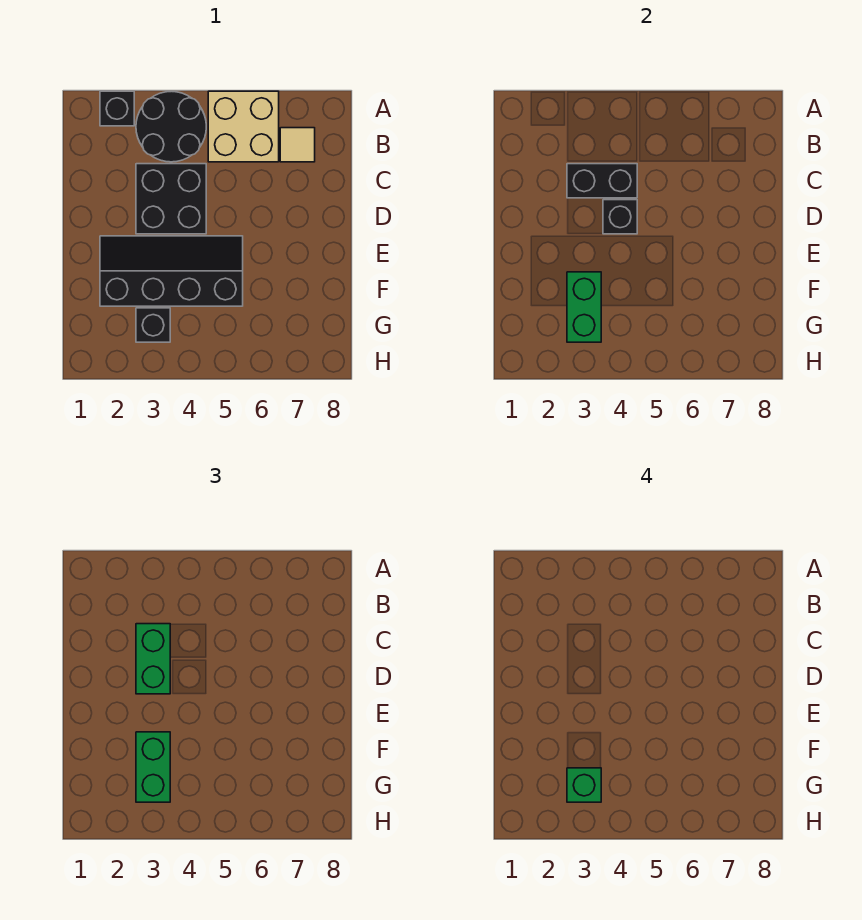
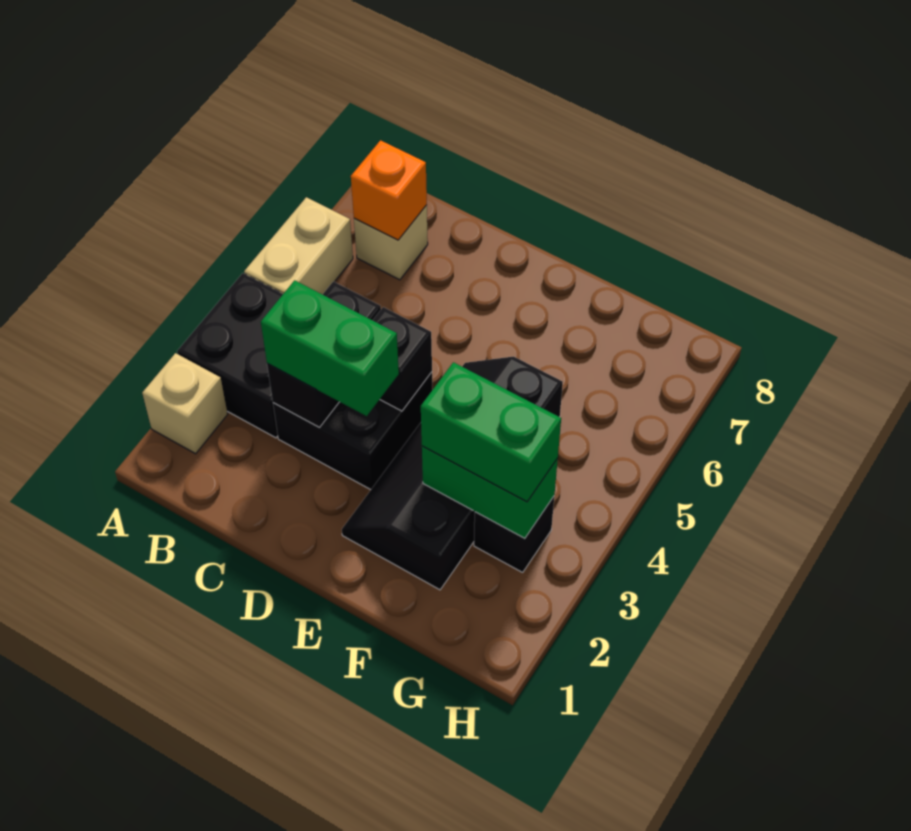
black 1x1 brick [100,91,134,126] -> tan 1x1 brick [142,353,228,454]
black 2x2 round brick [136,91,206,162] -> black 2x2 brick [177,273,283,438]
tan 2x2 brick [208,91,279,162] -> tan 1x2 brick [244,197,353,294]
tan 1x1 tile [280,128,315,162] -> tan 1x1 brick [354,205,428,280]
none -> orange 1x1 brick [351,140,427,240]
green 1x1 brick [567,768,601,802] -> none

